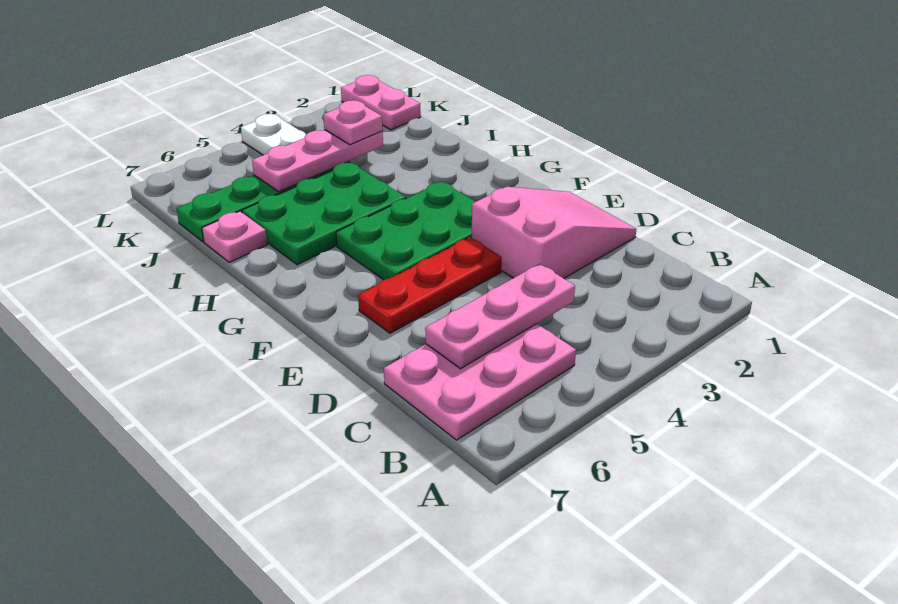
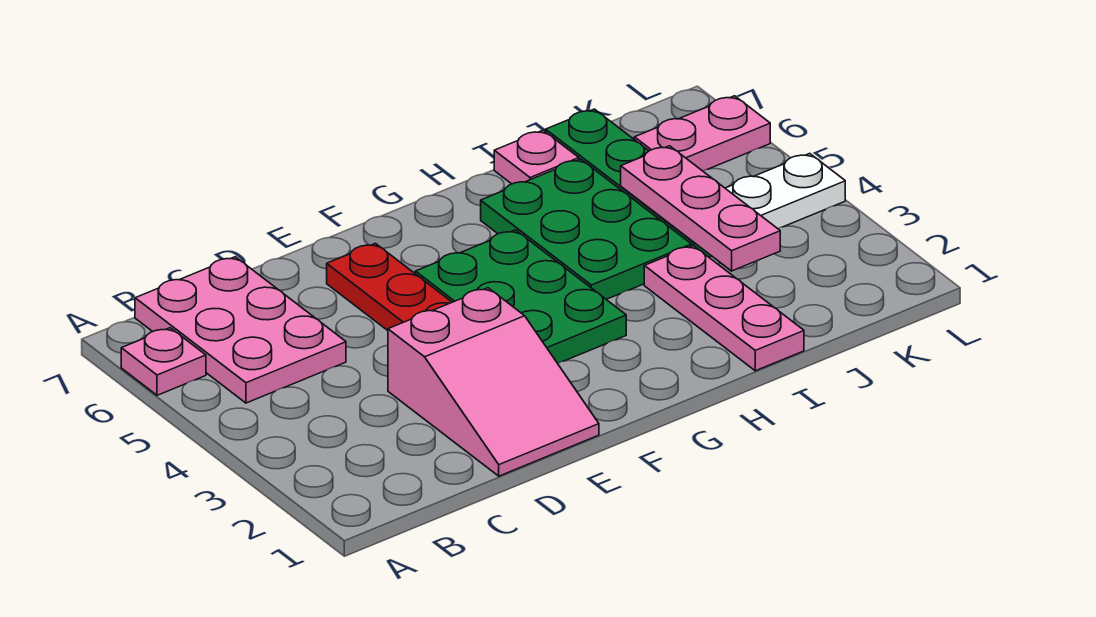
pink 1x3 plate [425,264,575,369] -> pink 1x3 plate moved to [644,246,804,371]
pink 1x1 plate [323,100,383,145] -> pink 1x1 plate moved to [121,328,206,395]
pink 1x2 plate [341,75,421,130] -> pink 1x2 plate moved to [634,96,770,171]

